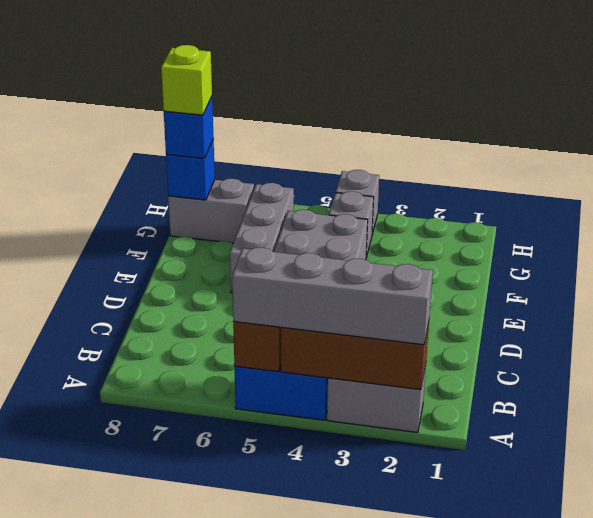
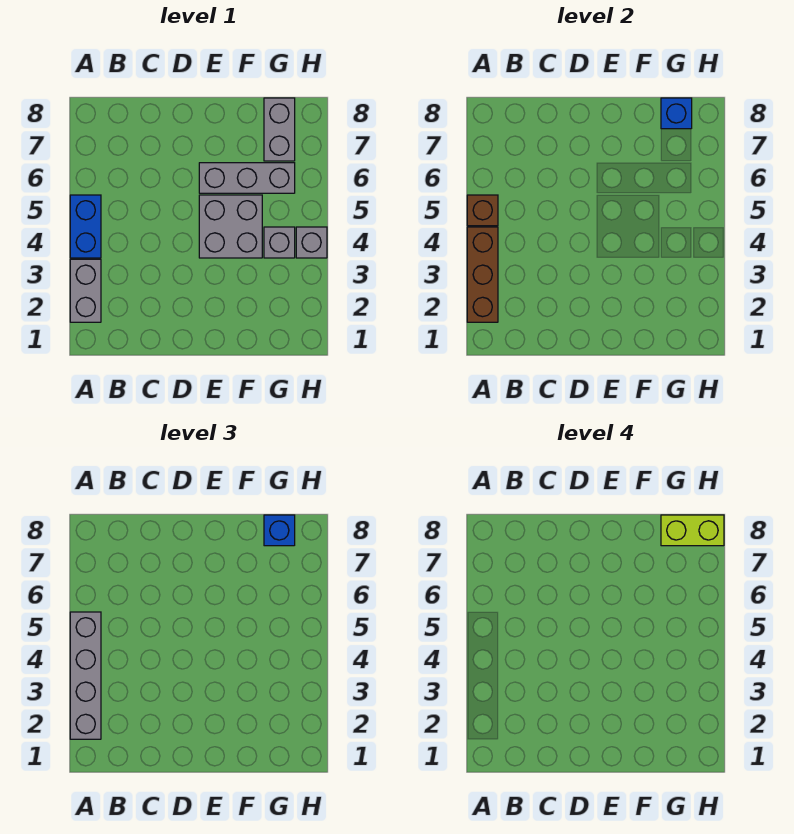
lime 1x1 brick [161,45,212,115] -> lime 1x2 brick [661,515,724,546]

